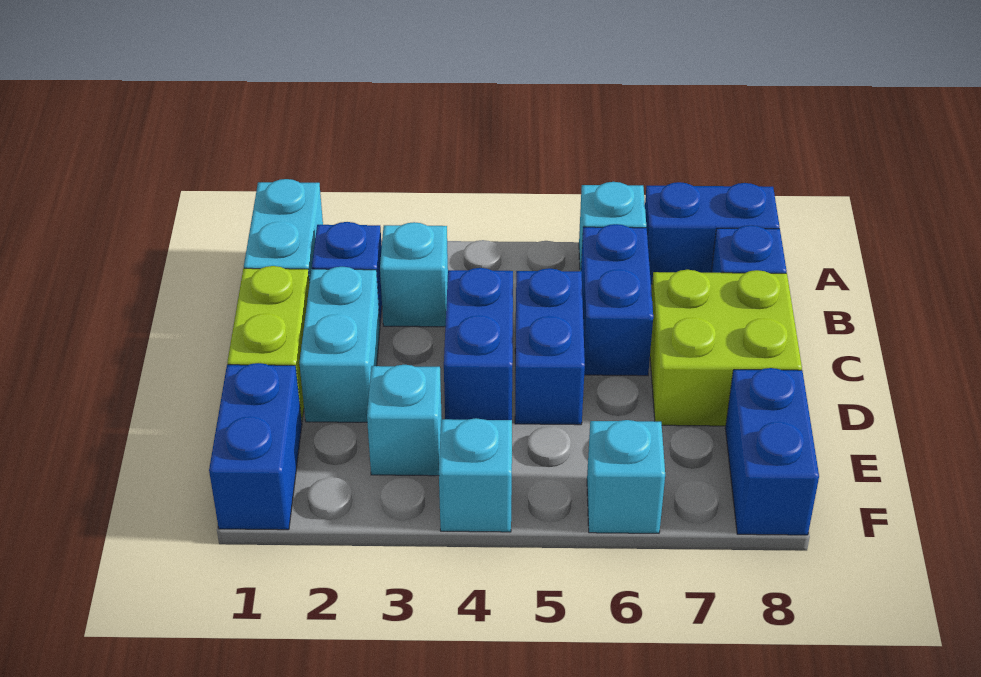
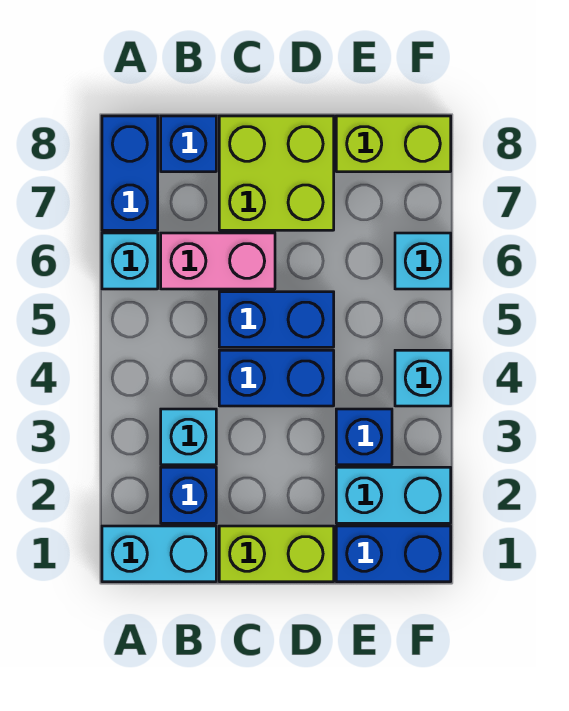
blue 1x2 brick [581,224,653,376] -> pink 1x2 brick [161,233,275,289]
cyan 1x2 brick [299,267,380,422] -> cyan 1x2 brick moved to [336,467,451,523]
cyan 1x1 brick [367,365,442,476] -> blue 1x1 brick [336,409,392,465]
blue 1x2 brick [725,368,819,535] -> lime 1x2 brick [336,116,451,172]

